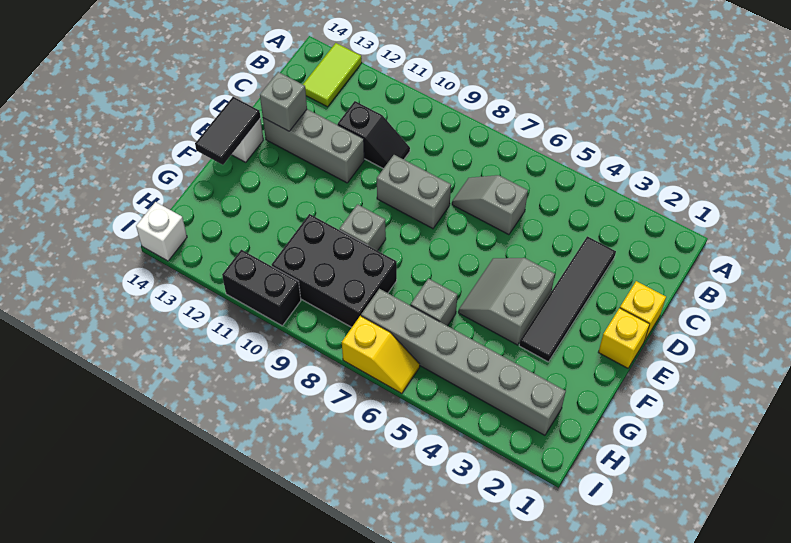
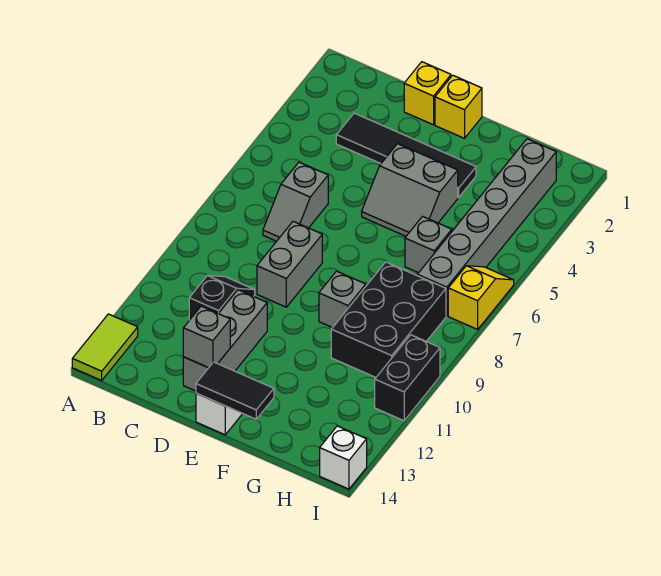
lime 1x2 tile [303,43,362,107] -> lime 1x2 tile turned to [72,314,138,380]

